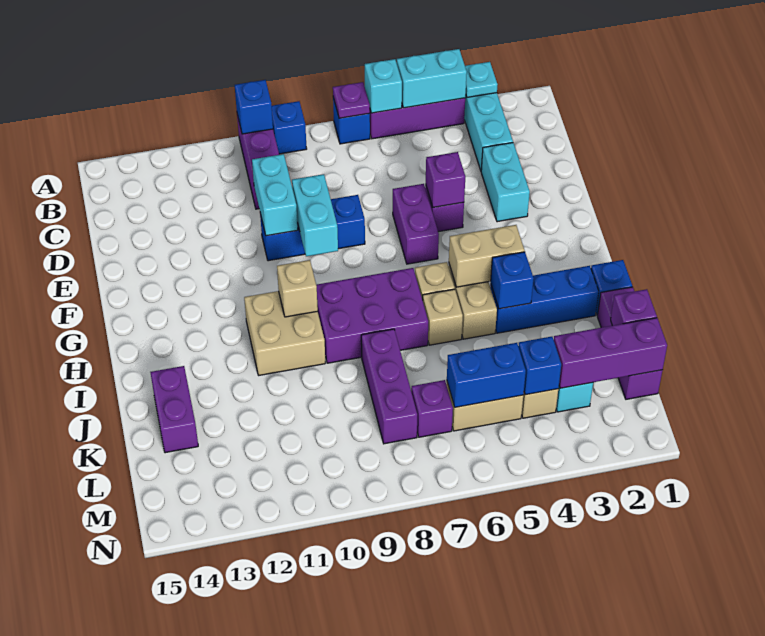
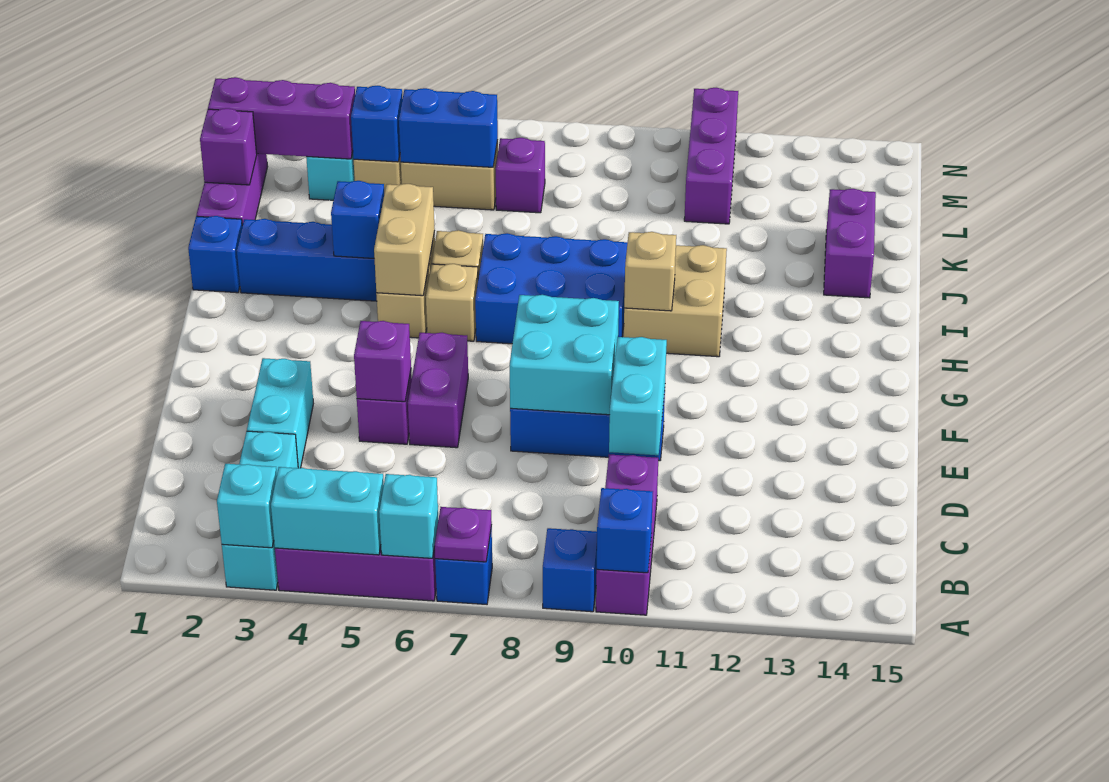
cyan 1x1 plate [465,62,498,97] -> cyan 1x1 brick [217,464,277,548]
cyan 1x2 brick [292,174,338,256] -> cyan 2x2 brick [510,295,619,415]
tan 1x2 brick [449,225,525,287] -> tan 1x2 brick turned to [374,184,435,296]
purple 2x3 brick [316,268,428,363] -> blue 2x3 brick [475,233,628,344]
purple 1x3 brick [361,329,417,444] -> purple 1x3 brick moved to [684,88,738,224]

